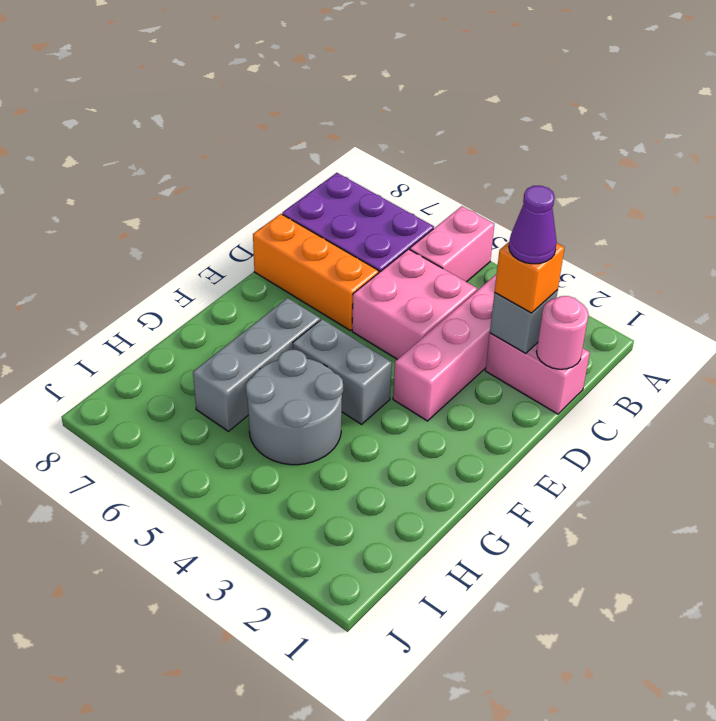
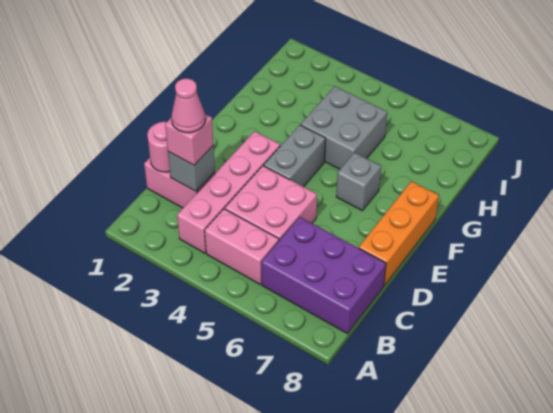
pink 1x2 brick [410,206,494,282] -> pink 1x2 brick turned to [205,209,279,284]
orange 1x1 brick [495,242,565,313] -> pink 1x1 brick [165,114,214,165]
purple 1x1 cone [509,186,557,264] -> pink 1x1 cone [171,78,205,133]
orange 1x3 brick [253,214,379,331] -> orange 1x3 brick turned to [359,181,439,286]
grey 1x2 brick [293,319,392,424] -> grey 1x2 brick turned to [264,125,326,187]
grey 1x3 brick [193,298,320,431] -> grey 1x1 brick [336,153,381,211]
grey 2x2 round brick [246,350,343,465] -> grey 2x2 brick [301,86,387,169]

